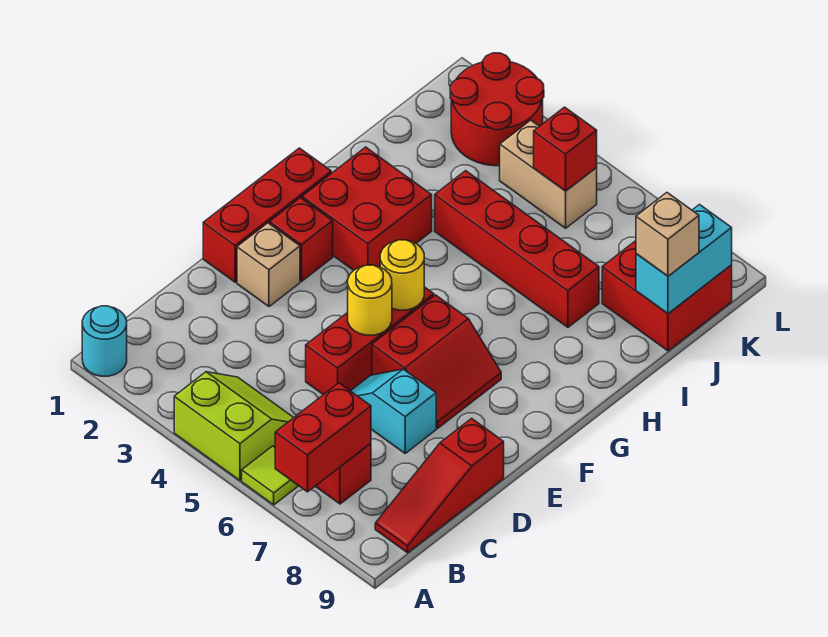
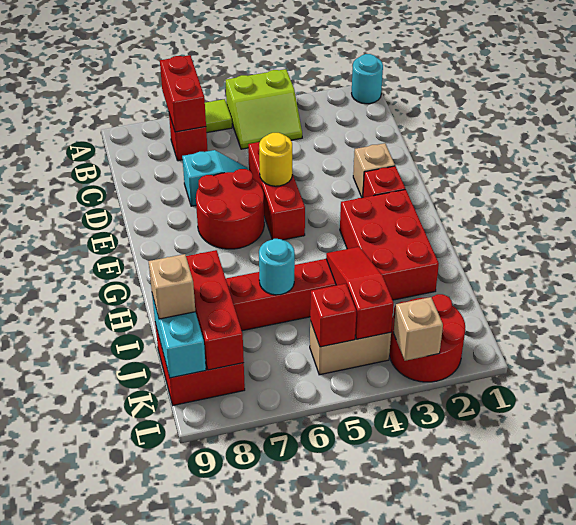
red 1x3 slope [375,418,504,553] -> red 1x3 slope moved to [326,247,394,339]
red 1x3 brick [203,148,331,282] -> red 1x3 brick moved to [186,250,244,370]
red 2x2 slope [372,295,501,428] -> red 2x2 round brick [196,169,264,249]
yellow 1x1 round brick [380,240,424,310] -> none
red 2x2 brick [302,147,432,270] -> red 2x3 brick [340,190,439,300]
none -> cyan 1x1 round brick [259,239,295,295]
none -> tan 1x1 brick [394,297,443,361]

